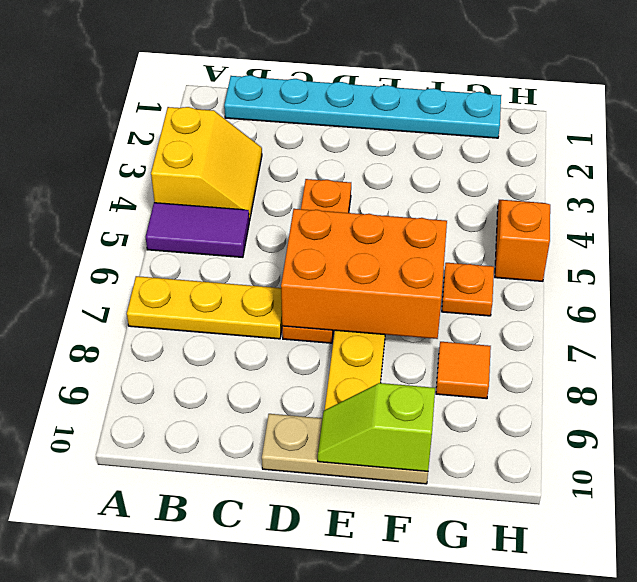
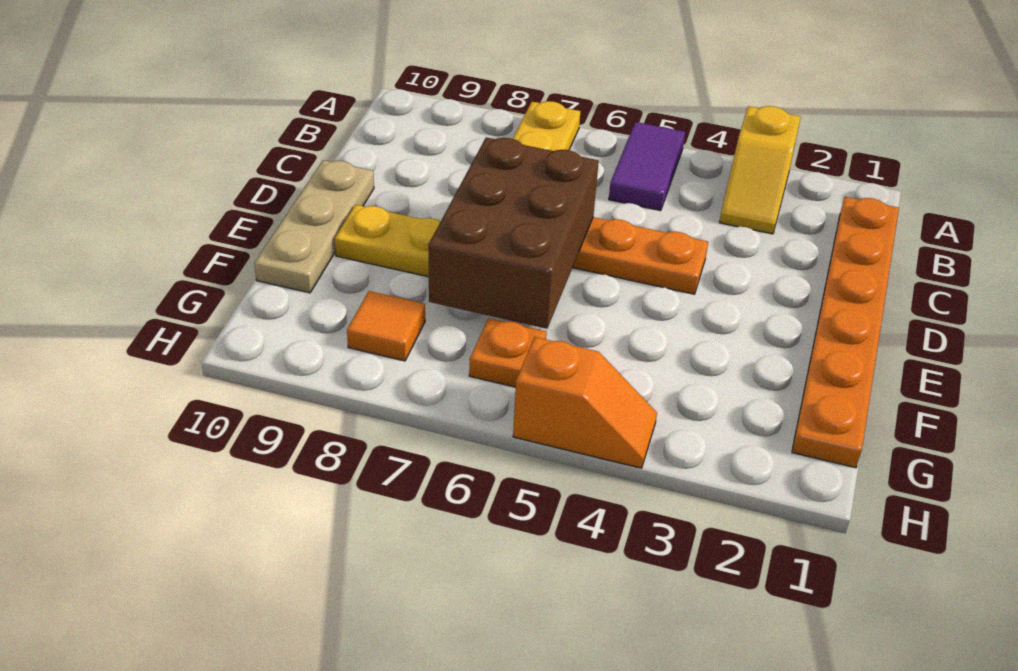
yellow 2x2 slope [151,107,262,221] -> yellow 1x2 slope [719,106,801,234]
cyan 1x6 plate [224,75,501,138] -> orange 1x6 plate [792,197,899,468]
orange 2x3 brick [281,209,447,339] -> brown 2x3 brick [428,137,599,329]
lime 1x2 slope [318,383,435,471] -> none

